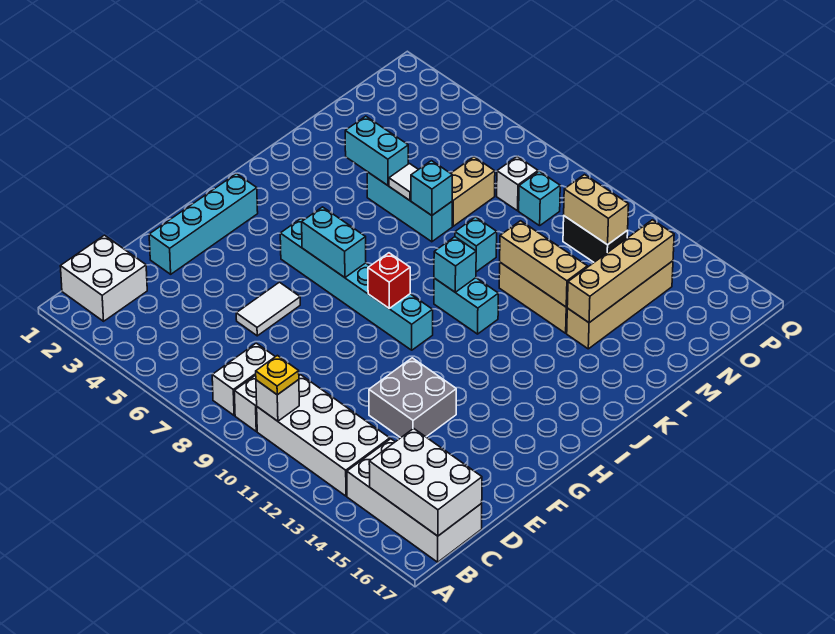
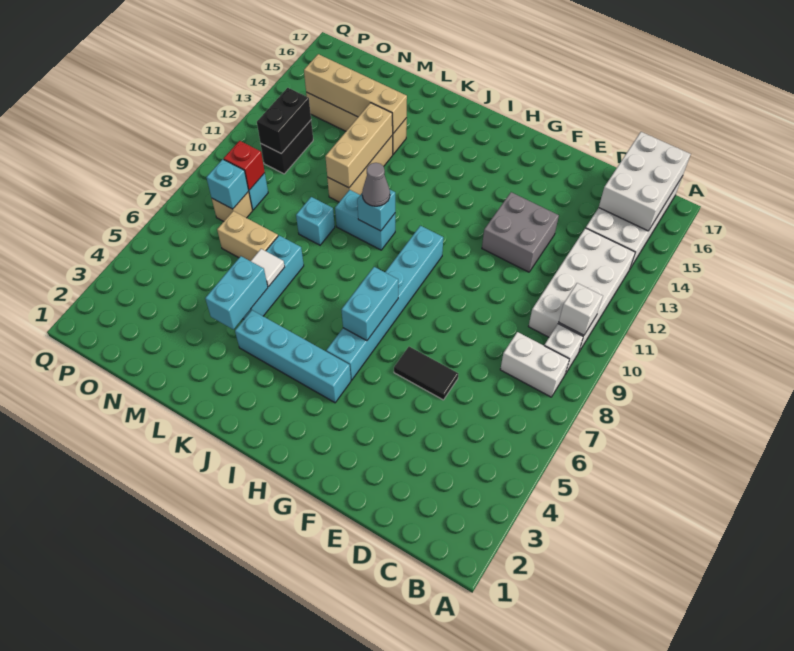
white 2x2 brick [60,235,147,321] -> none
yellow 1x1 plate [256,355,299,395] -> none
cyan 1x4 brick [149,174,258,274] -> cyan 1x4 brick moved to [235,310,351,403]
white 1x2 tile [236,282,300,336] -> black 1x2 tile [394,347,458,400]
red 1x1 brick [368,253,410,309] -> red 1x1 brick moved to [224,141,265,190]
cyan 1x2 brick [434,278,498,334] -> cyan 1x2 brick turned to [335,190,395,250]
none -> grey 1x1 cone [362,163,390,206]
cyan 1x1 brick [411,161,452,215] -> cyan 1x1 brick moved to [206,159,248,209]
white 1x1 brick [497,157,538,211] -> tan 1x1 brick [212,192,252,221]
tan 1x2 brick [564,175,629,245] -> black 1x2 brick [257,88,311,153]

